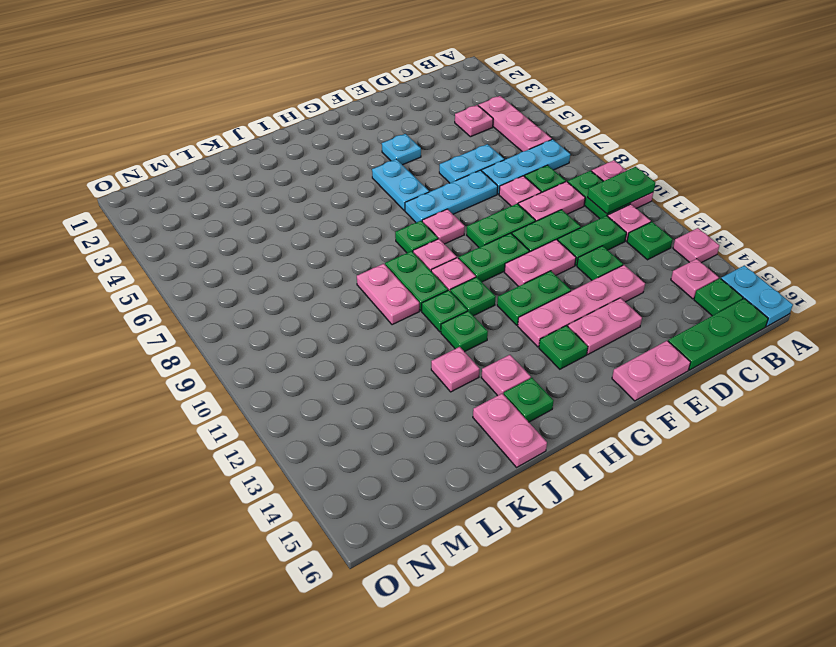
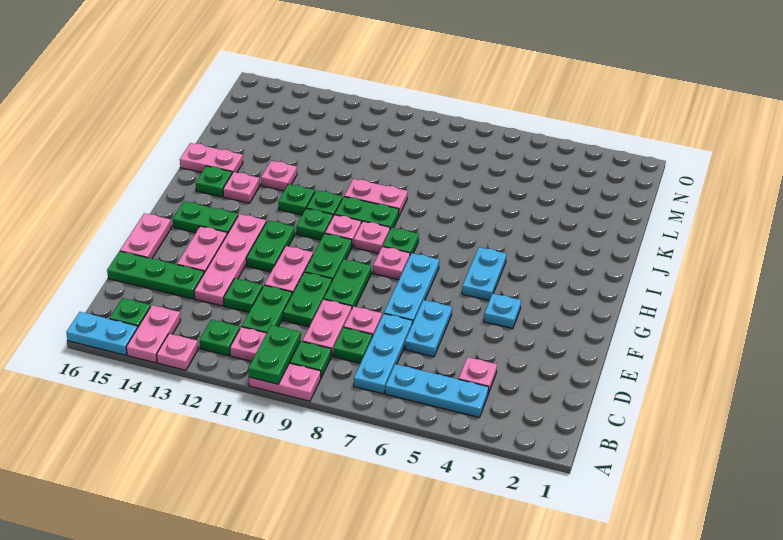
pink 1x3 plate [478,96,552,152] -> cyan 1x3 plate [385,364,489,417]
pink 1x1 plate [671,259,719,299] -> pink 1x2 plate [126,305,181,363]
green 1x3 plate [668,299,768,370] -> green 1x3 plate turned to [107,251,204,299]
cyan 1x2 plate [372,159,429,211] -> cyan 1x2 plate turned to [462,247,507,301]
green 1x1 plate [539,326,588,369] -> green 1x2 plate [173,201,238,234]

